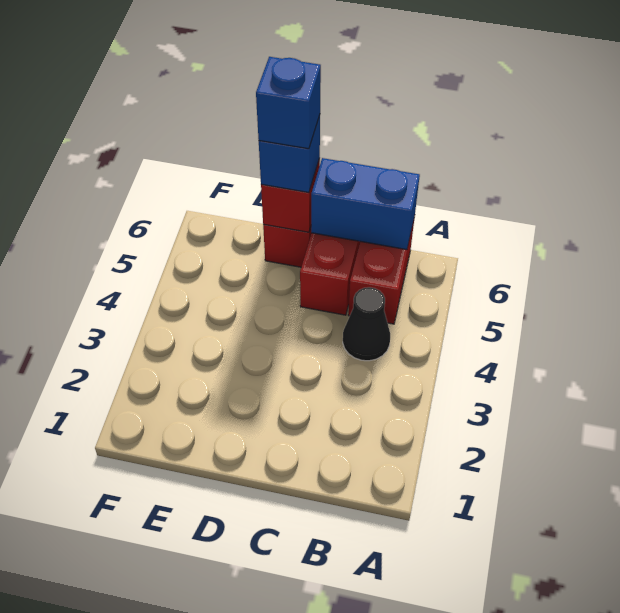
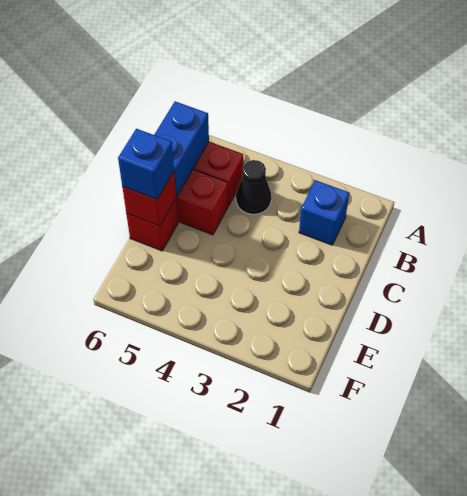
blue 1x1 brick [256,57,321,149] -> blue 1x1 brick moved to [299,180,349,245]

